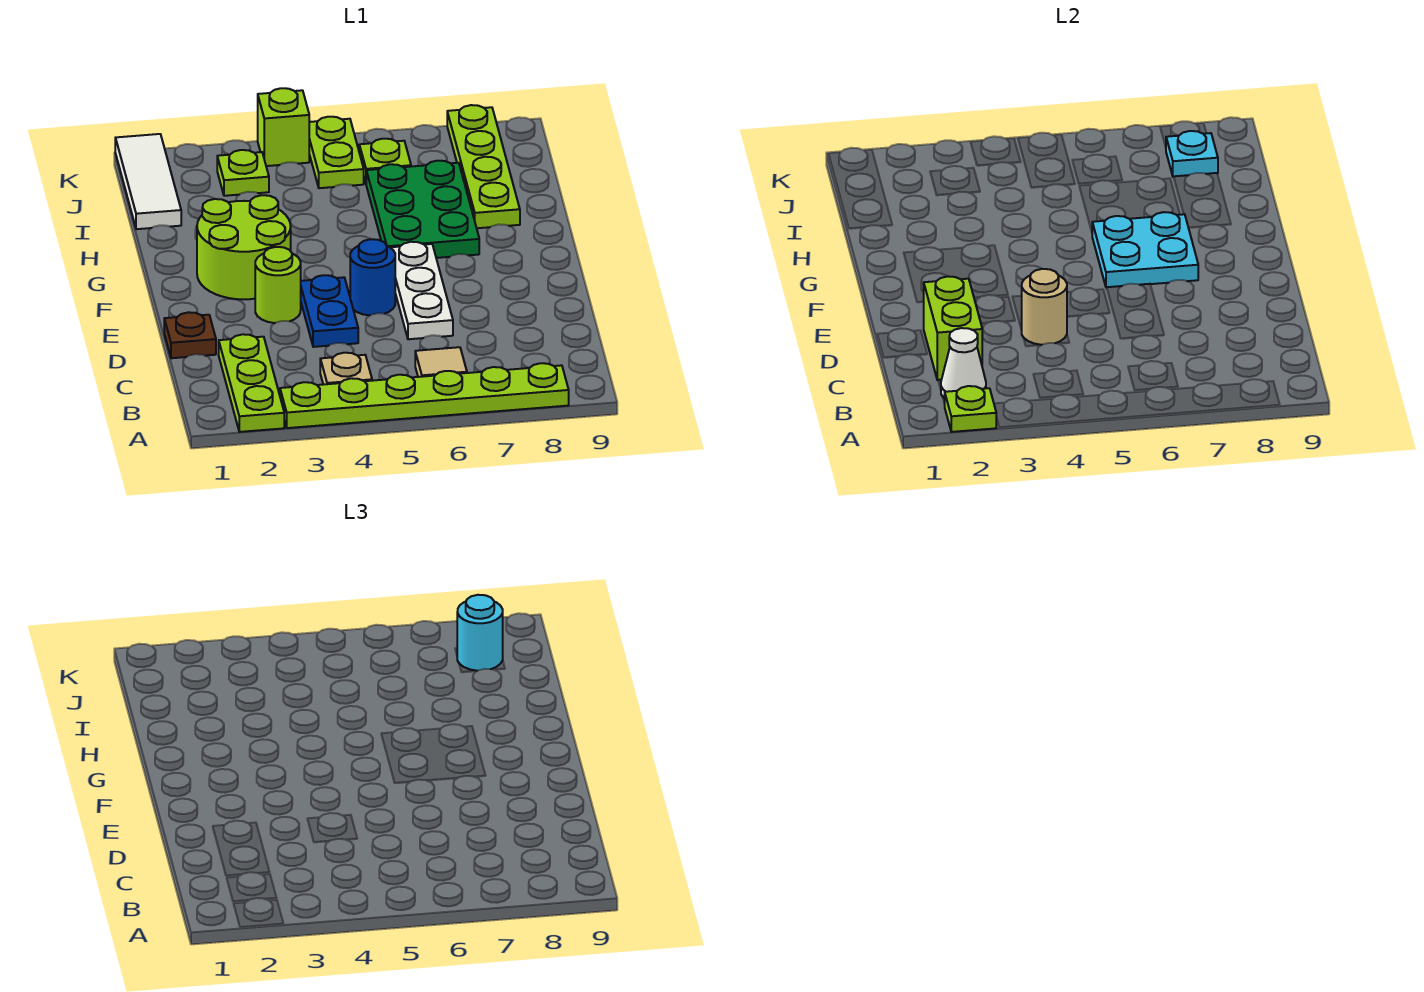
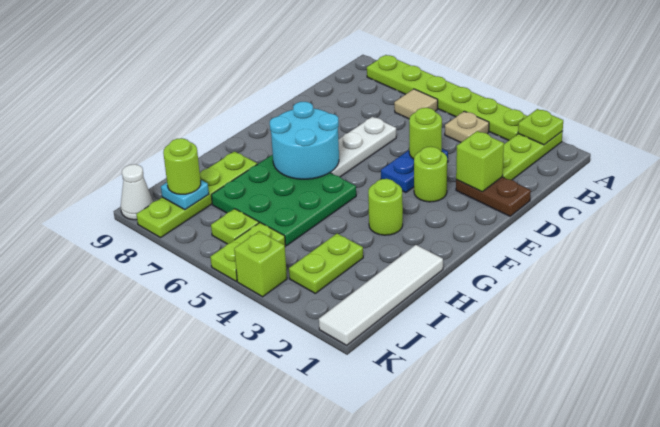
white 1x1 cone [941,328,986,398] -> white 1x1 cone moved to [121,164,153,220]
lime 1x2 brick [924,276,982,380] -> lime 1x1 brick [456,131,504,192]
brown 1x1 plate [164,312,216,358] -> brown 1x2 plate [456,177,531,216]
tan 1x1 round brick [1022,269,1067,345] -> lime 1x1 round brick [409,108,442,159]
blue 1x1 round brick [350,239,395,315] -> none
lime 2x2 round brick [197,195,291,299] -> lime 1x1 round brick [368,179,403,235]
cyan 2x2 plate [1092,212,1198,288] -> cyan 2x2 round brick [270,102,339,179]
green 2x3 plate [366,161,479,258] -> green 3x3 plate [211,155,356,246]
white 1x3 tile [115,134,181,229] -> white 1x4 tile [319,245,443,345]
lime 1x1 plate [217,150,269,196] -> lime 1x2 plate [289,234,363,293]
cyan 1x1 round brick [457,595,503,671] -> lime 1x1 round brick [163,138,201,194]

